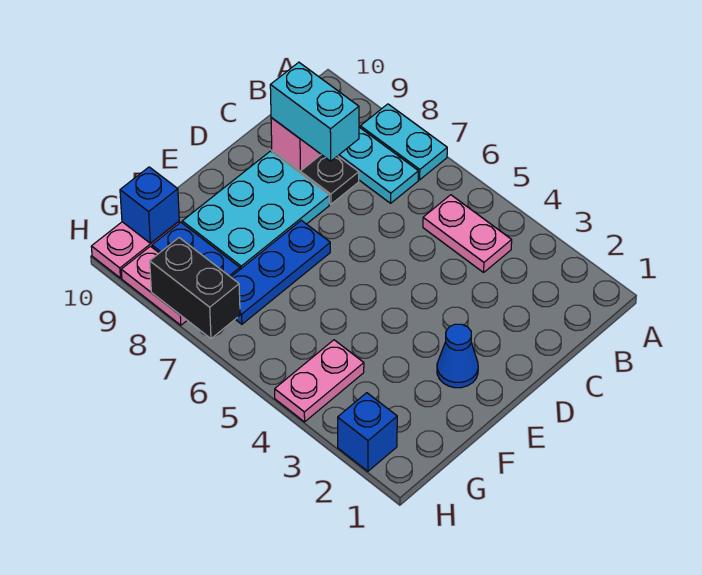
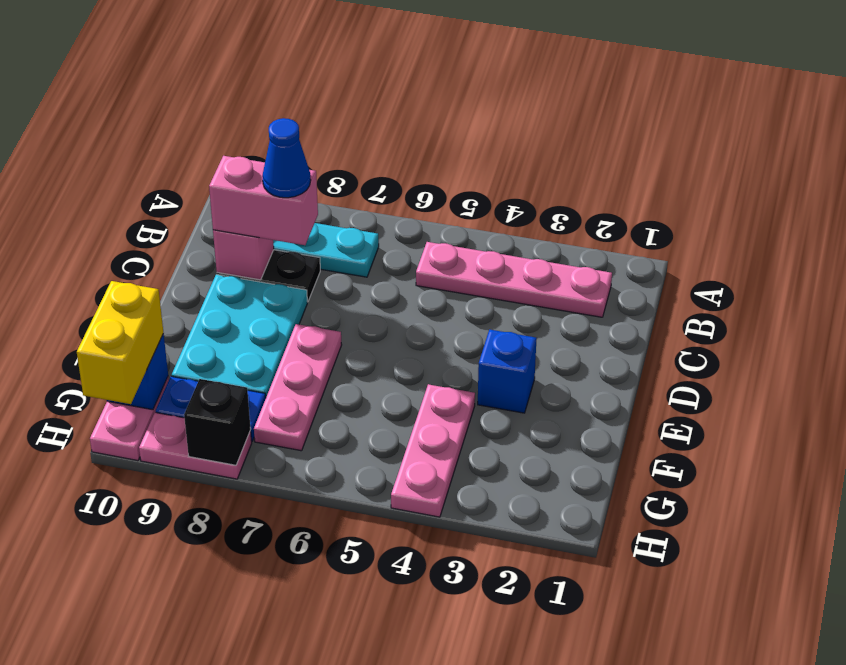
cyan 1x2 plate [360,104,447,180] -> none
pink 1x2 plate [423,195,512,272] -> pink 1x4 plate [416,242,612,317]
cyan 1x2 brick [270,62,359,161] -> pink 1x2 brick [209,156,318,245]
blue 1x1 cone [437,324,478,388] -> blue 1x1 cone moved to [262,118,311,198]
blue 1x3 plate [231,220,330,324] -> pink 1x3 plate [254,324,342,451]
pink 1x2 plate [275,340,364,422] -> pink 1x3 plate [391,384,475,517]
none -> yellow 1x2 brick [77,281,163,404]
blue 1x1 brick [338,393,397,471] -> blue 1x1 brick moved to [478,330,537,413]
black 1x2 brick [150,238,240,339] -> black 1x1 brick [184,379,251,465]

